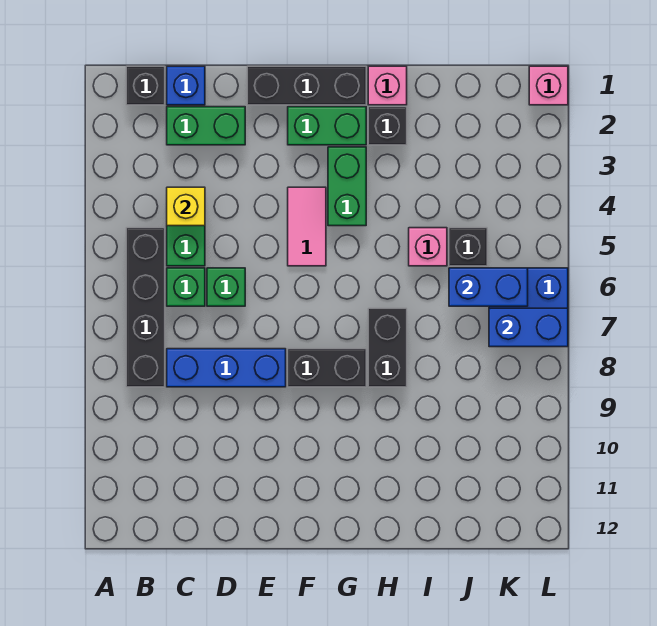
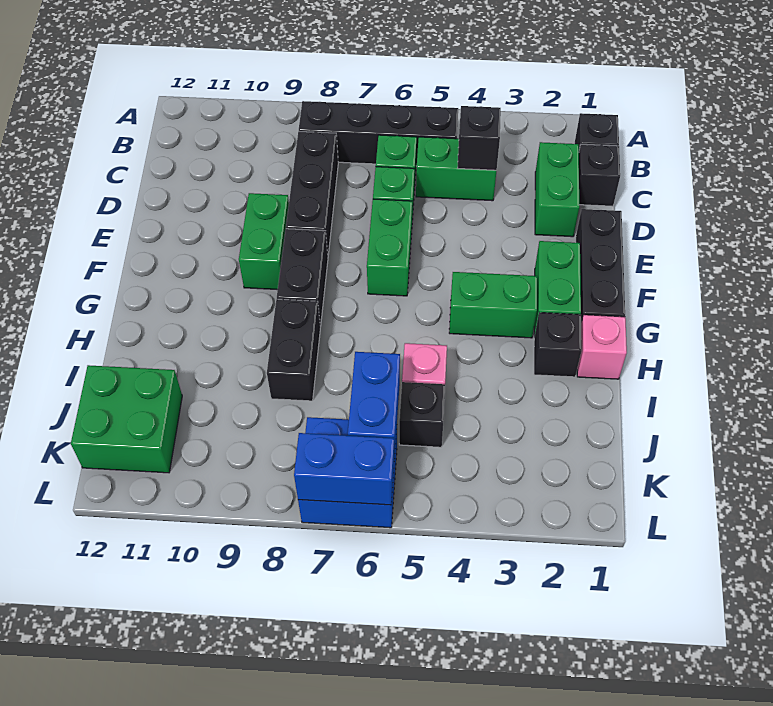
blue 1x1 brick [167,66,205,105] -> black 1x1 brick [579,144,620,206]
yellow 1x1 brick [167,187,205,226] -> black 1x1 brick [458,106,501,170]
blue 1x3 brick [167,349,286,387] -> black 1x3 brick [286,131,338,254]
none -> green 1x2 brick [367,199,412,296]
none -> green 1x2 brick [239,193,289,290]
pink 1x2 tile [288,187,326,266] -> none
black 1x2 brick [368,308,407,387] -> black 1x2 brick turned to [267,299,320,401]
none -> green 2x2 brick [71,365,182,473]
blue 1x2 brick [489,308,568,347] -> blue 1x2 brick turned to [294,433,394,505]
pink 1x1 brick [529,66,568,105] -> none

